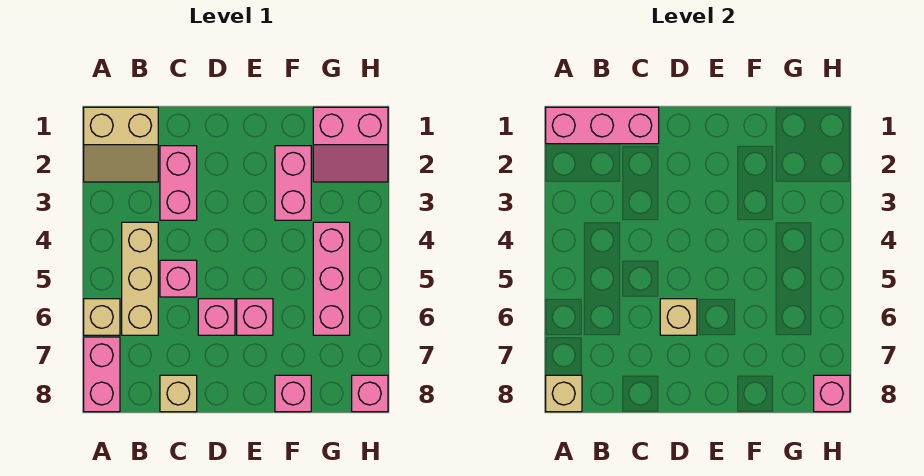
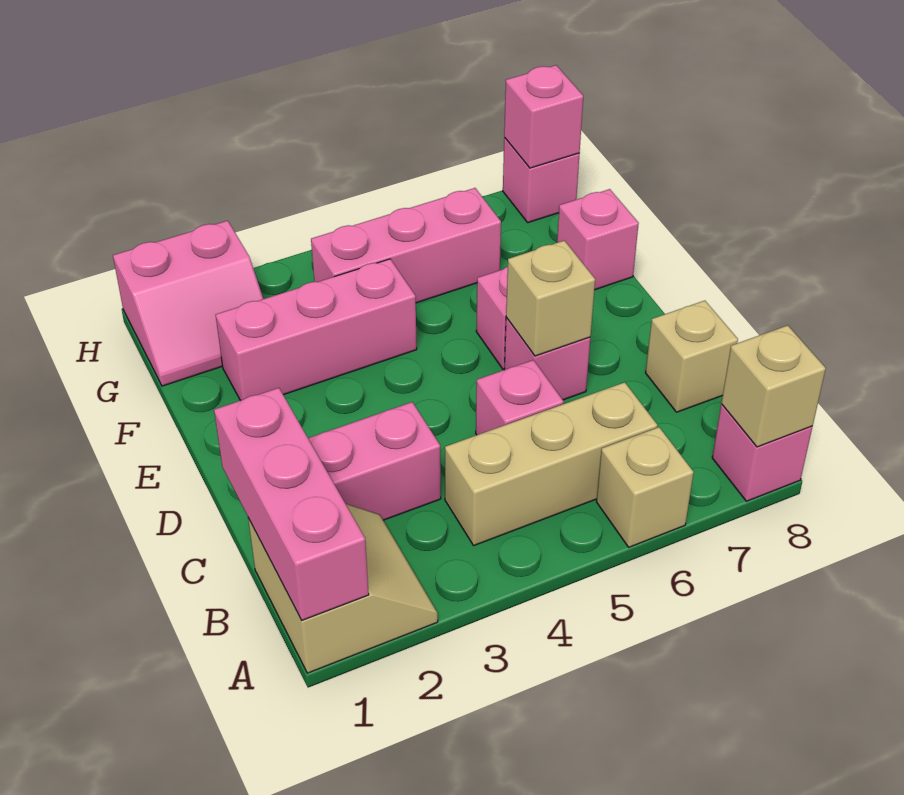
pink 1x2 brick [84,337,120,412] -> pink 1x1 brick [712,404,812,501]
pink 1x2 brick [275,146,311,220] -> pink 1x3 brick [216,259,417,400]
pink 2x2 slope [313,107,388,182] -> pink 2x2 slope turned to [113,221,263,386]

